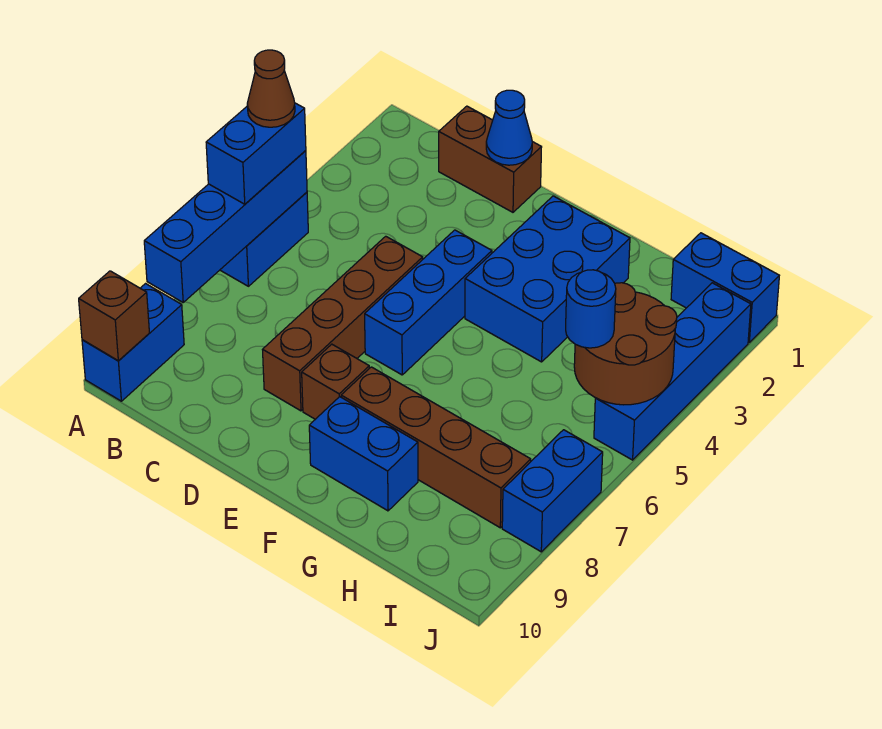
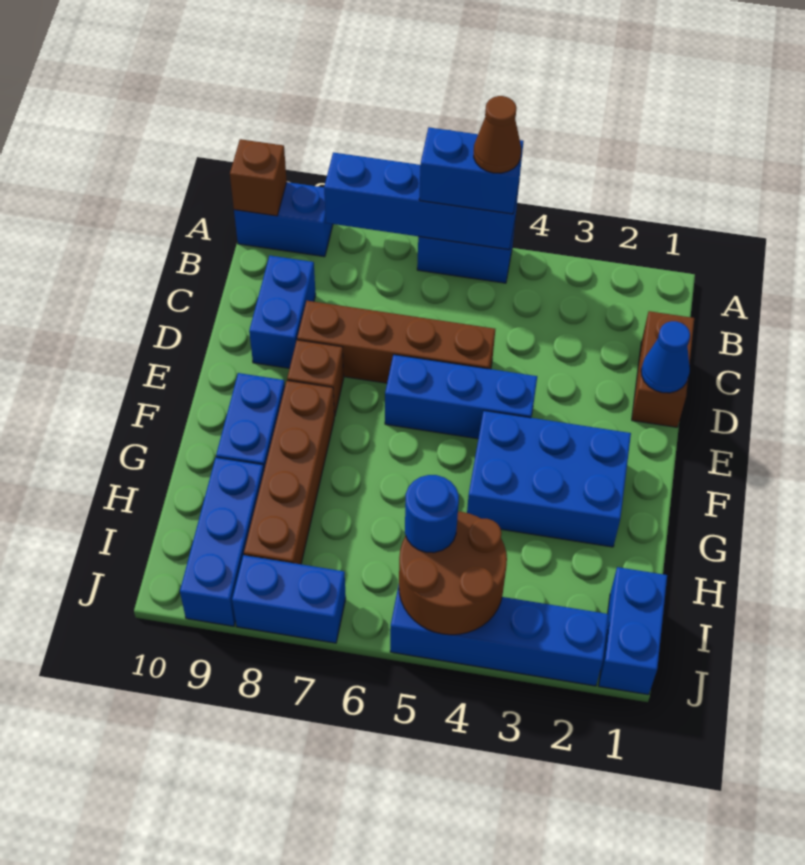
none -> blue 1x2 brick [249,256,316,368]
none -> blue 1x3 brick [180,457,264,626]

